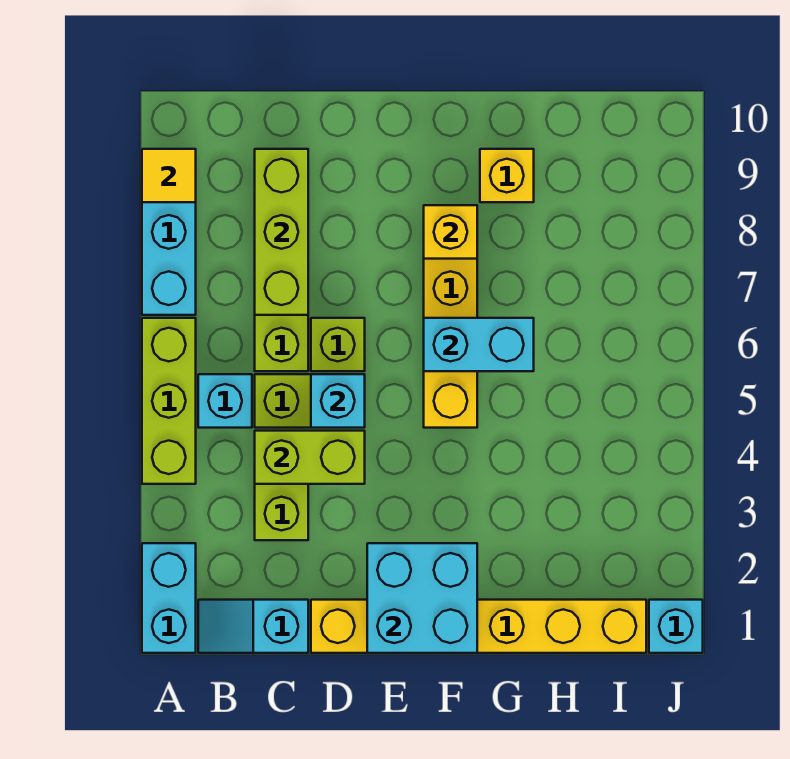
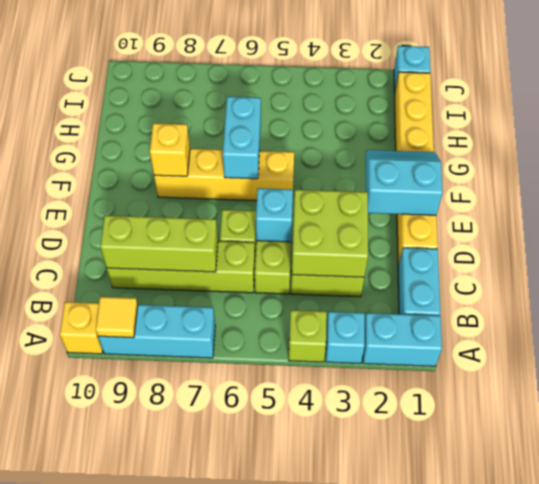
lime 1x3 brick [142,318,196,484] -> lime 1x1 brick [289,310,327,362]
cyan 1x2 slope [198,600,308,653] -> cyan 1x2 brick [398,248,440,316]
cyan 1x1 brick [198,374,252,428] -> cyan 1x1 brick moved to [326,312,365,364]
lime 1x2 brick [255,431,365,484] -> lime 2x2 brick [292,190,368,277]
cyan 2x2 brick [367,543,477,653] -> cyan 2x2 slope [366,150,443,215]
yellow 1x1 brick [480,149,534,202] -> yellow 1x1 brick moved to [60,302,103,354]

